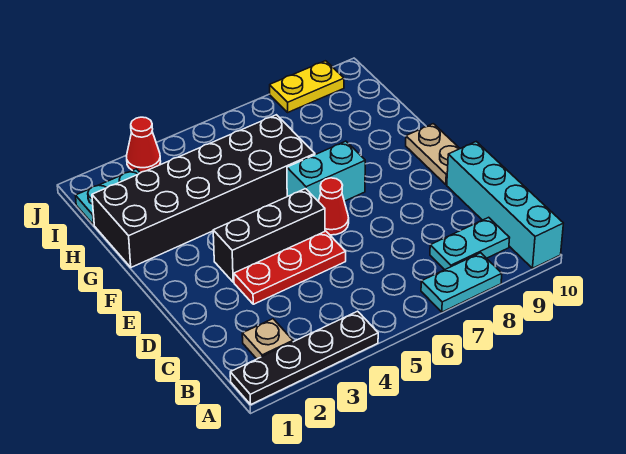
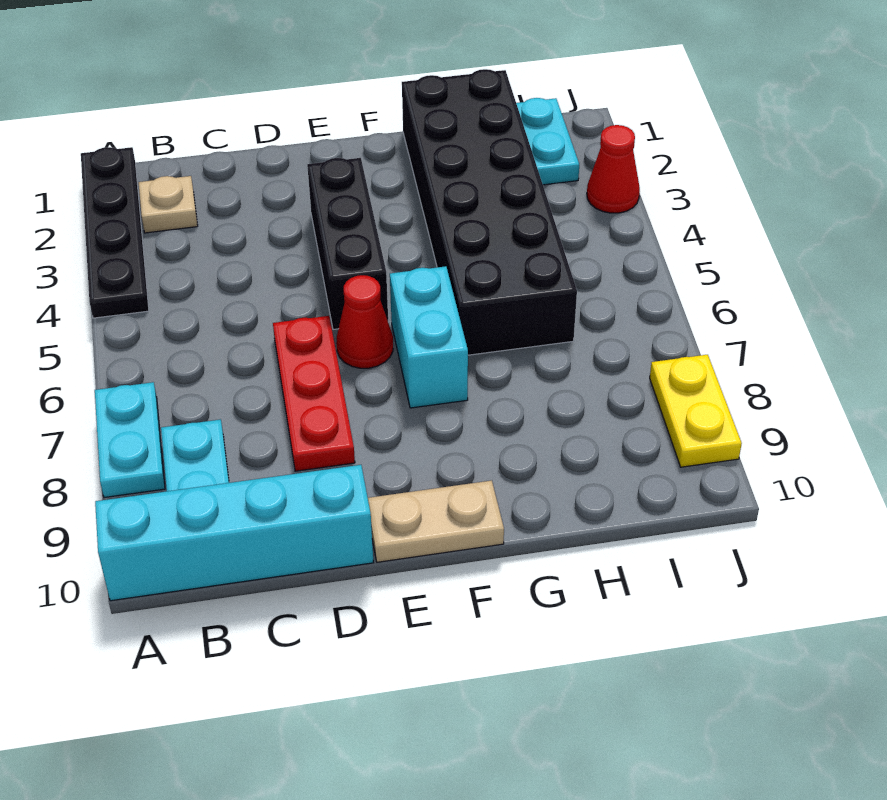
red 1x3 plate [234,231,346,304] -> red 1x3 plate moved to [273,316,355,471]

